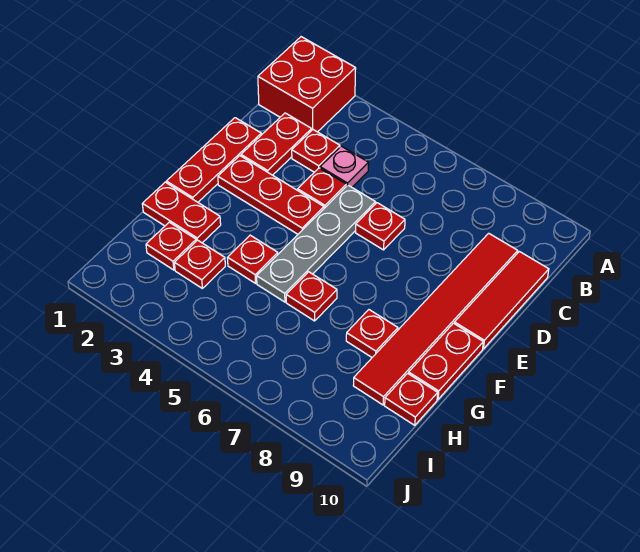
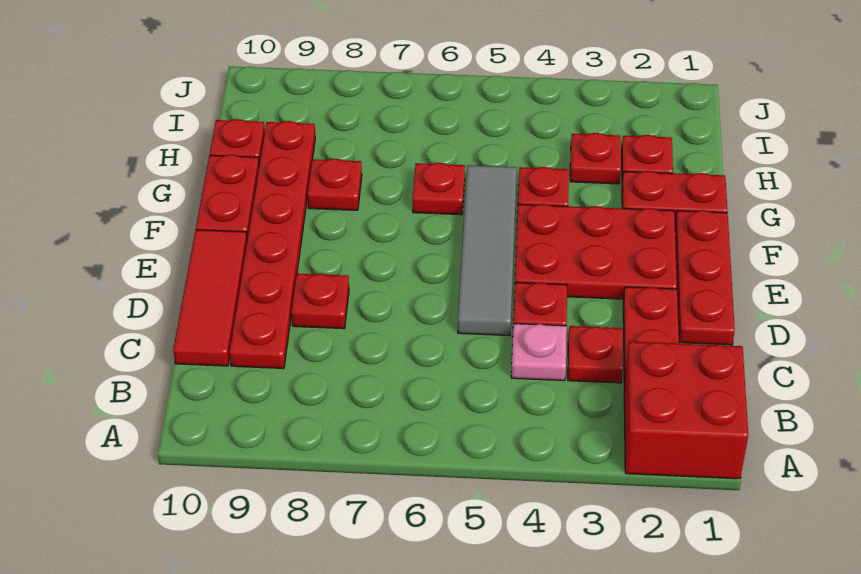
red 1x6 tile [353,233,518,405] -> red 1x6 plate [229,121,315,369]
grey 1x4 plate [257,185,376,302] -> grey 1x4 tile [458,165,517,336]
red 1x1 plate [356,203,405,250] -> red 1x1 plate moved to [291,273,349,329]
red 1x3 plate [218,156,324,234] -> red 2x3 plate [515,204,677,299]

